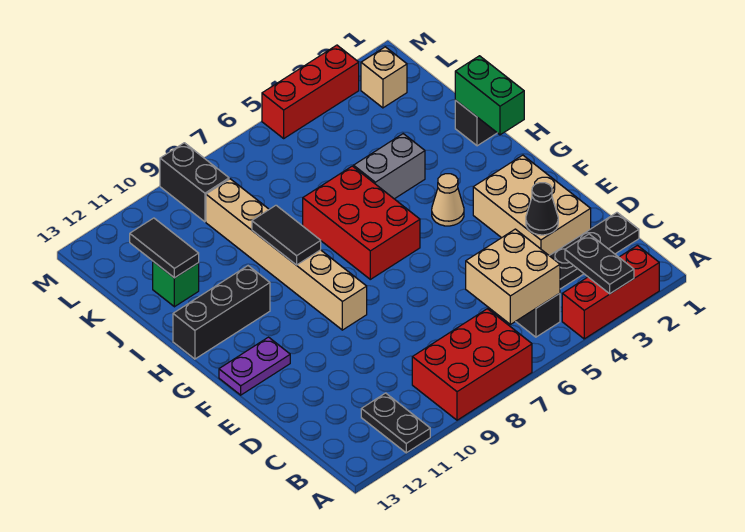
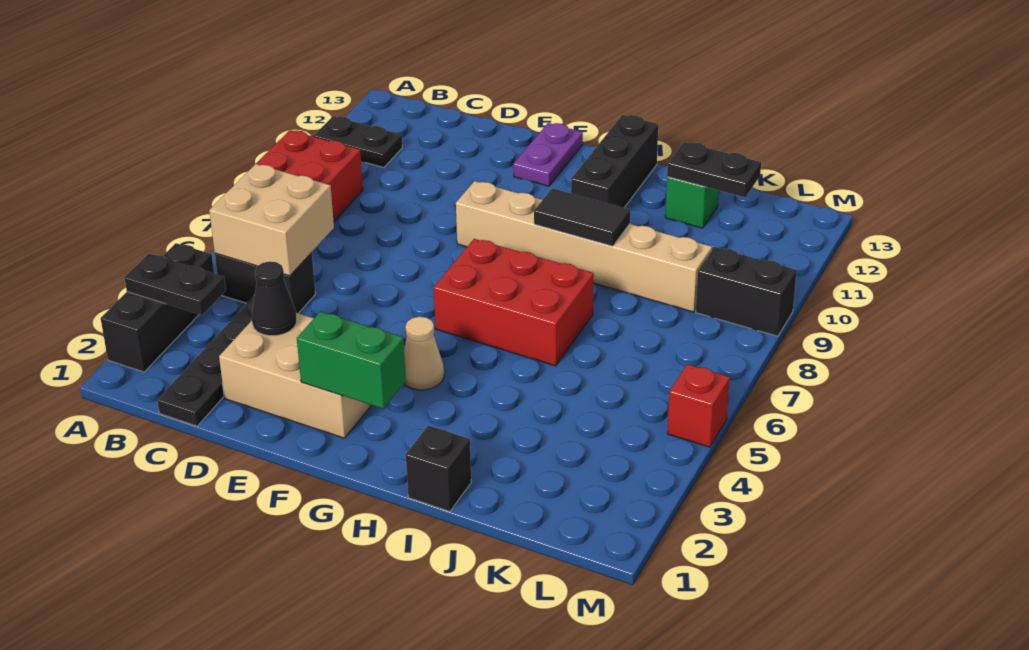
red 1x3 brick [562,245,659,339] -> black 1x3 brick [101,243,214,372]
green 1x2 brick [455,56,524,135] -> green 1x2 brick moved to [297,312,406,409]
grey 1x2 brick [354,134,425,199] -> none
black 1x2 tile [130,218,199,278] -> black 1x2 plate [667,142,761,197]
tan 1x1 brick [361,47,407,108] -> none
red 1x3 brick [262,45,359,138] -> red 1x1 brick [668,364,730,447]

